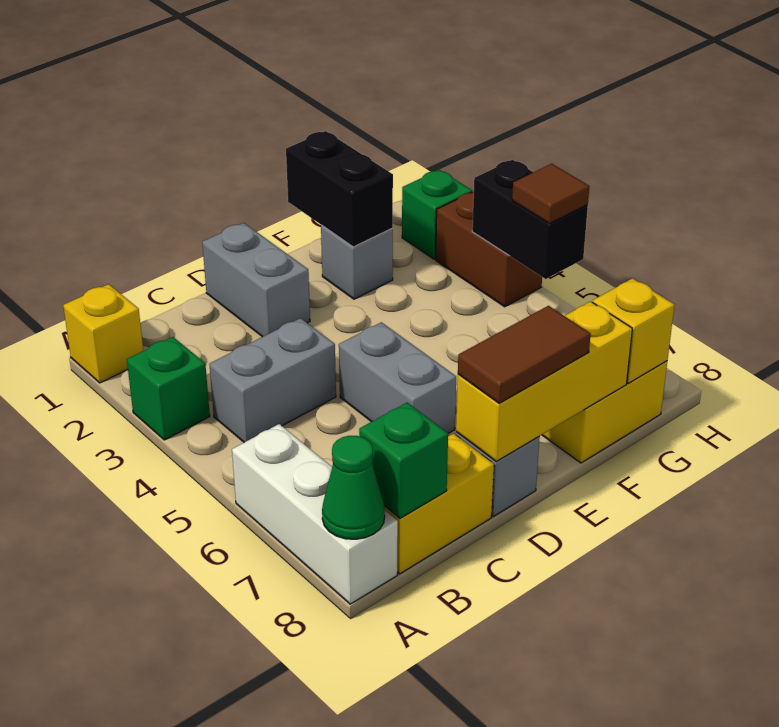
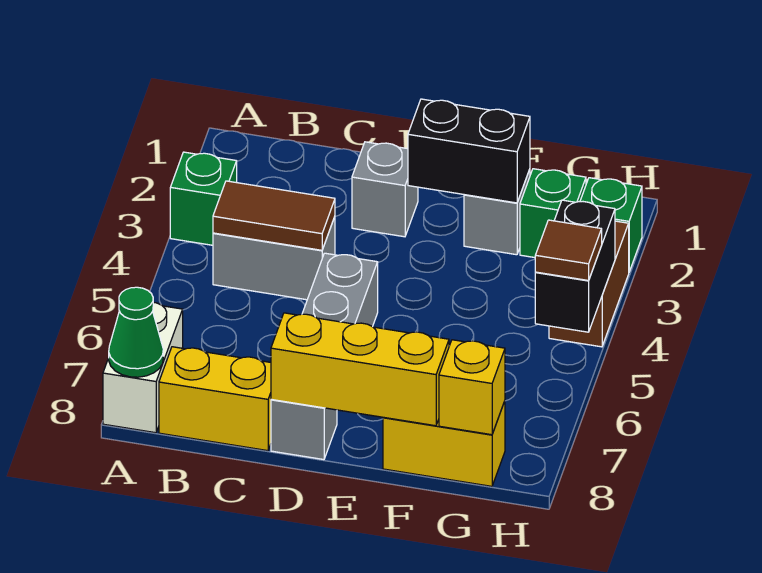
yellow 1x1 brick [63,284,143,383] -> none
white 1x3 brick [232,424,398,604] -> white 1x2 brick [103,302,183,433]
green 1x1 brick [359,403,448,518] -> green 1x1 brick moved to [520,169,586,258]
grey 1x2 brick [202,223,310,337] -> grey 1x1 brick [352,142,418,237]
brown 1x2 tile [458,306,591,403] -> brown 1x2 tile moved to [213,181,335,250]
black 1x2 brick [286,131,393,247] -> black 1x2 brick turned to [408,99,530,203]

